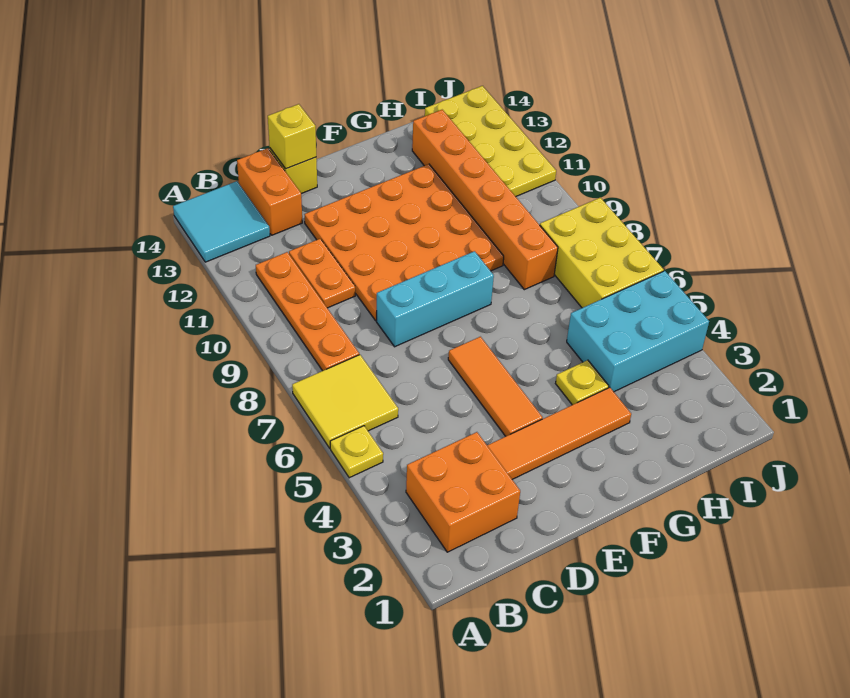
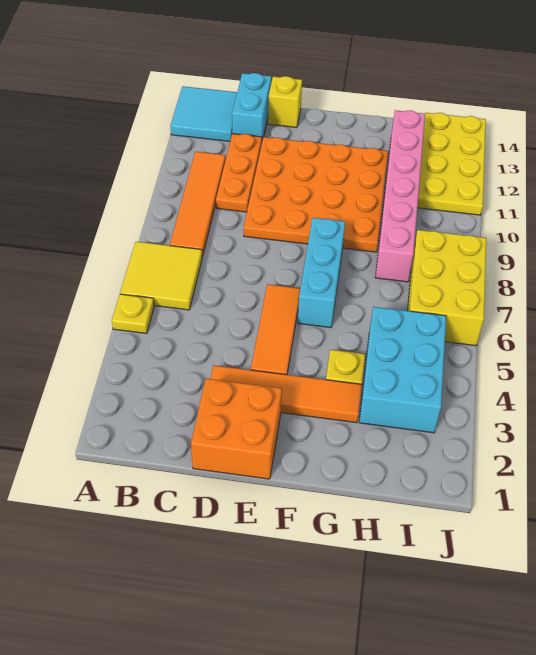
orange 2x2 brick [406,432,520,552] -> orange 2x2 brick moved to [191,379,282,479]
orange 1x4 plate [256,252,359,371] -> orange 1x4 tile [170,152,225,257]
orange 1x2 plate [289,239,355,308] -> orange 1x3 plate [216,134,262,212]
orange 1x2 brick [237,148,302,235] -> cyan 1x2 brick [232,73,271,141]
cyan 1x3 brick [376,251,494,347] -> cyan 1x3 brick turned to [298,218,345,328]
yellow 1x1 brick [268,104,316,169] -> none
cyan 2x3 brick [567,271,709,392] -> cyan 2x3 brick turned to [359,307,446,433]
orange 1x6 brick [412,110,558,290] -> pink 1x6 brick [375,110,425,282]

